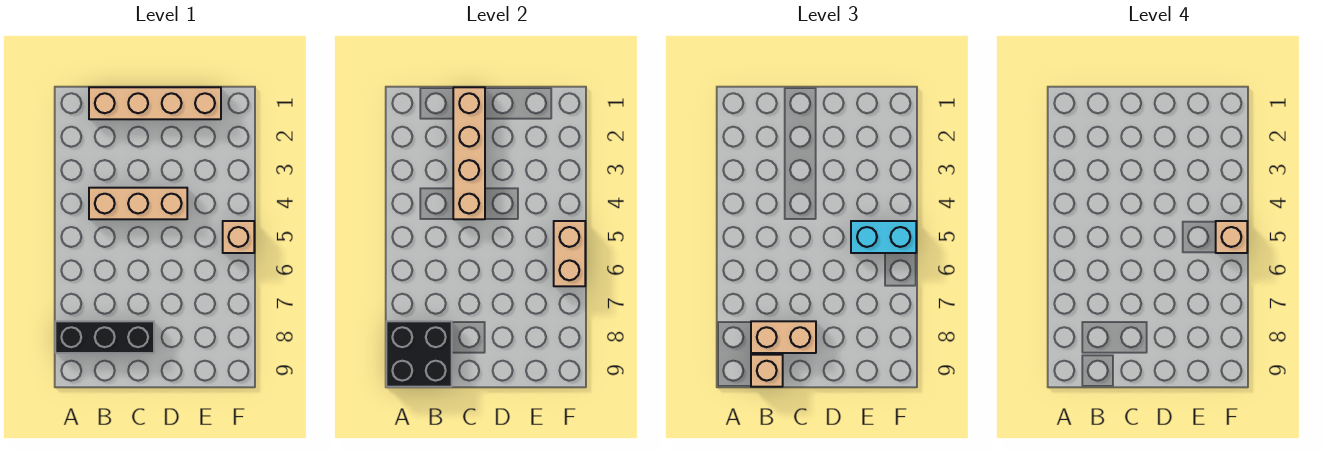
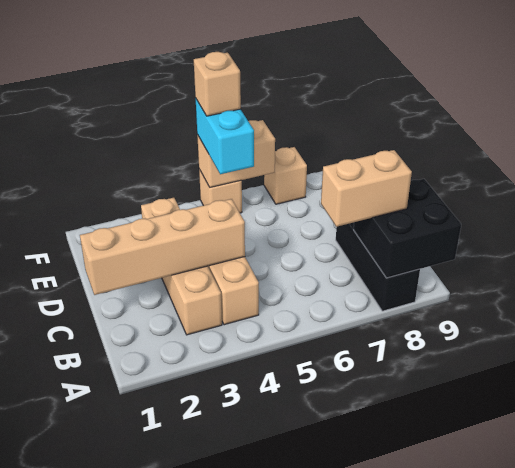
tan 1x4 brick [89,87,221,119] -> tan 1x4 brick moved to [141,198,222,335]
tan 1x2 brick [751,321,816,353] -> tan 1x2 brick turned to [321,150,412,227]
tan 1x1 brick [751,355,783,387] -> tan 1x1 brick moved to [264,147,307,204]

